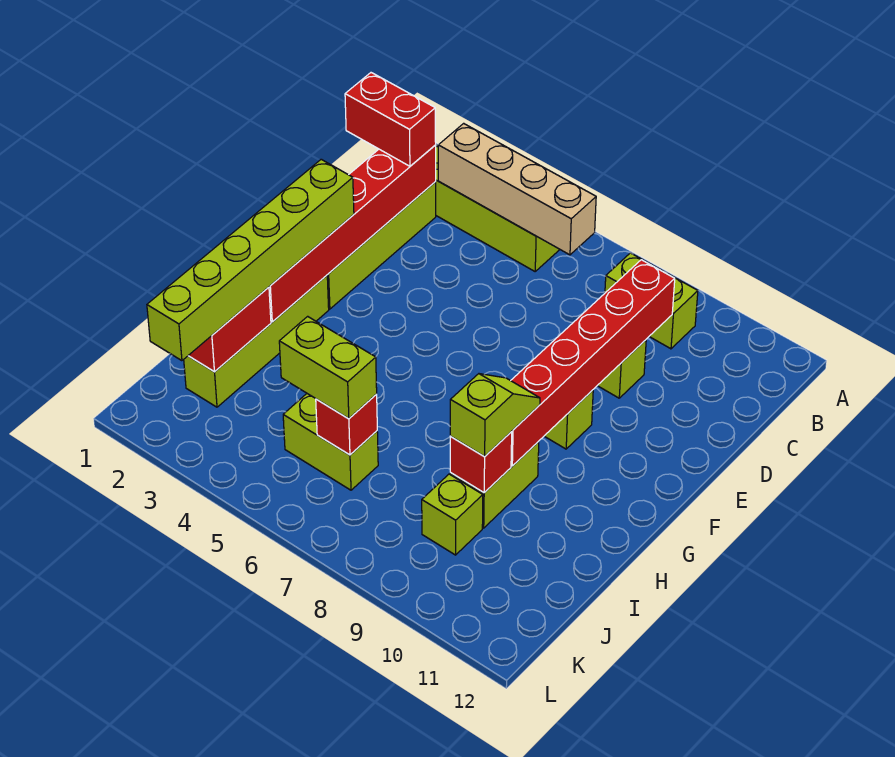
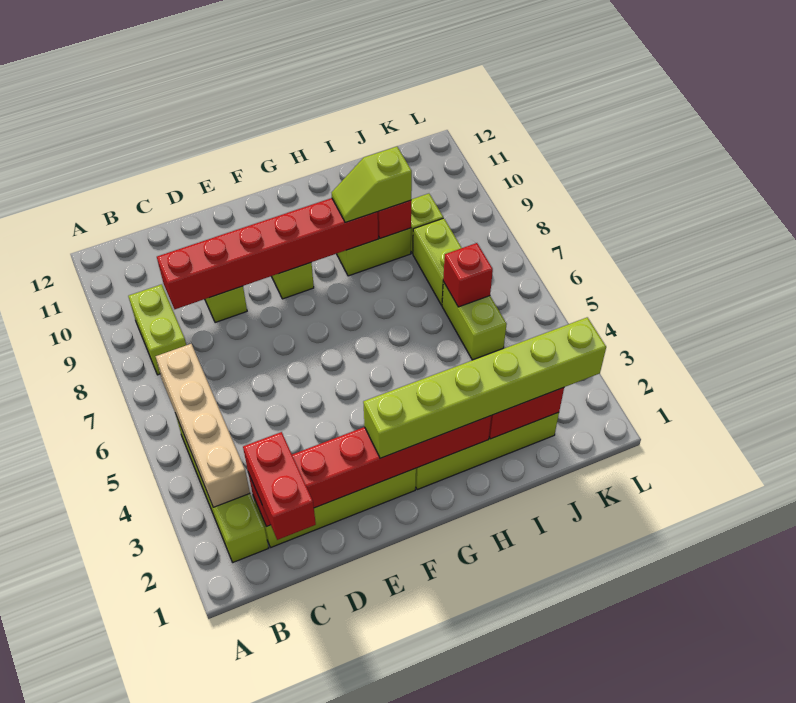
lime 1x2 brick [279,316,377,419] -> lime 1x2 brick moved to [413,218,461,305]

